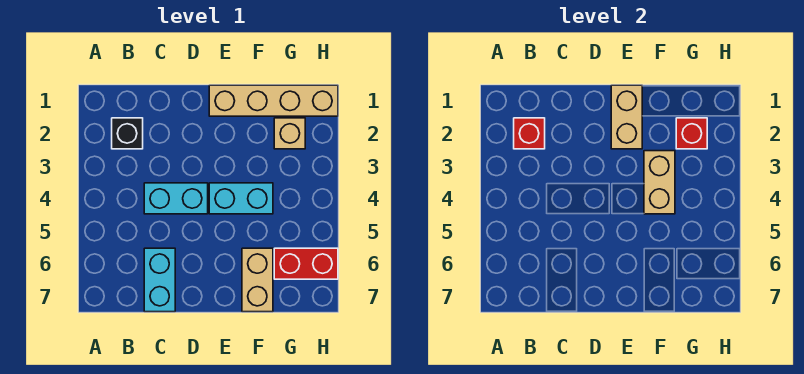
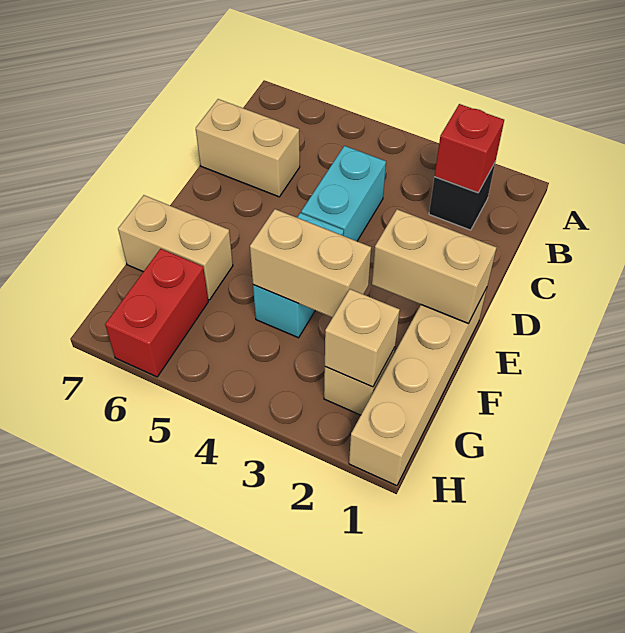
cyan 1x2 brick [144,248,175,312] -> tan 1x2 brick [196,99,300,197]
red 1x1 brick [676,118,707,149] -> tan 1x1 brick [325,289,400,387]

